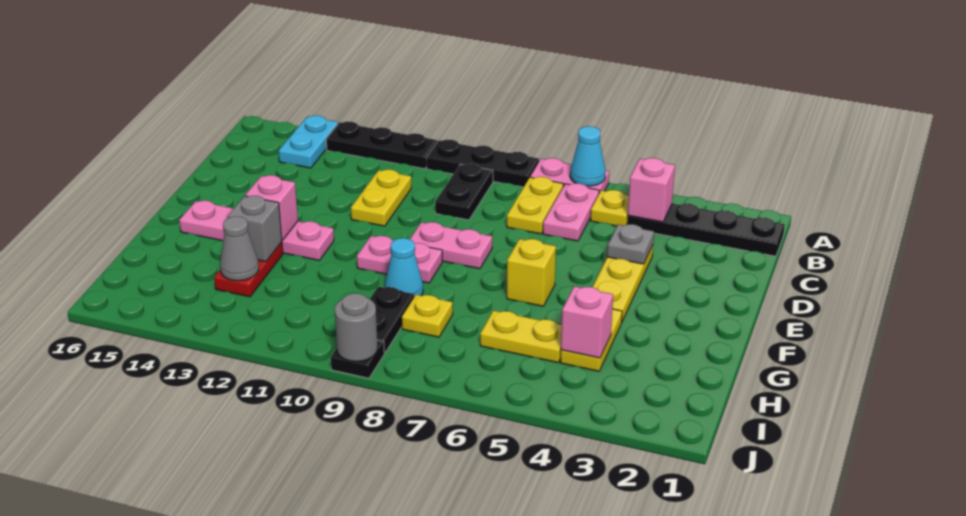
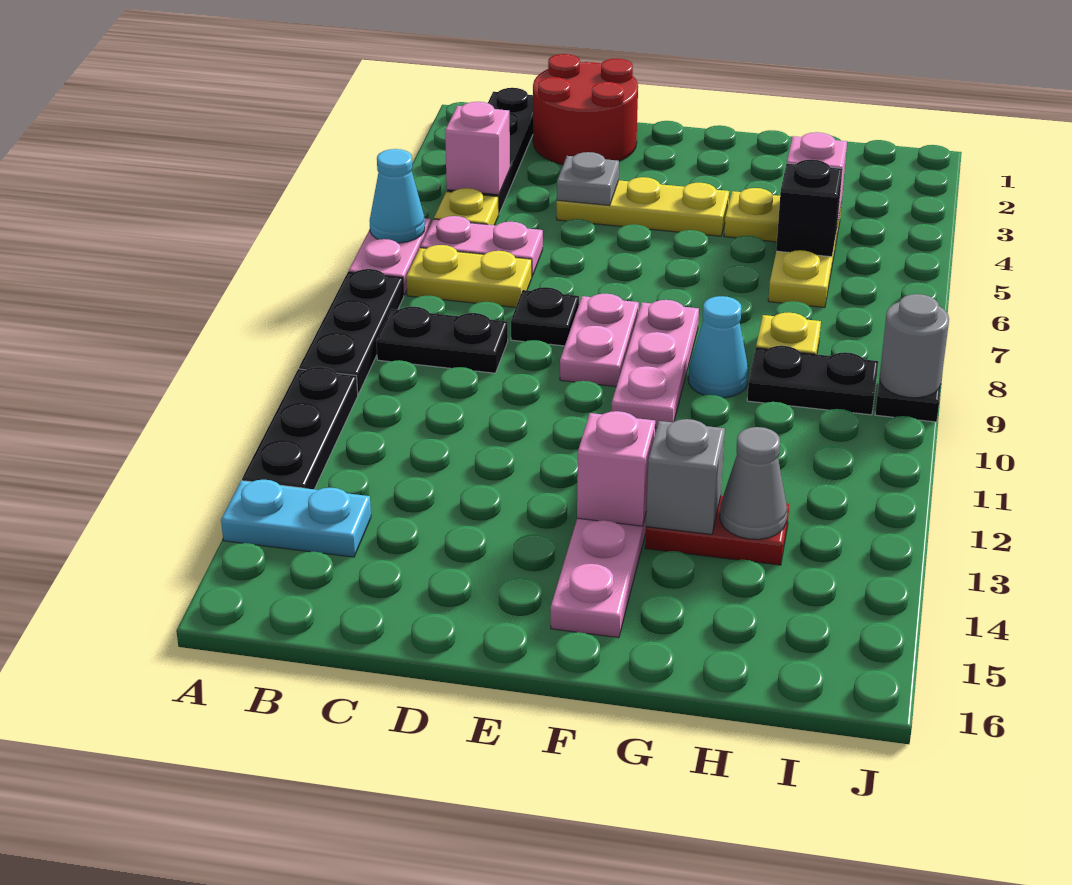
none -> red 2x2 round brick [533,54,638,165]
yellow 1x2 plate [351,170,411,226] -> none
none -> black 1x1 plate [511,287,579,346]
yellow 1x1 brick [507,239,556,306] -> none
pink 1x2 plate [357,236,442,283] -> pink 1x3 plate [612,300,699,428]
none -> black 1x1 brick [776,160,842,257]

